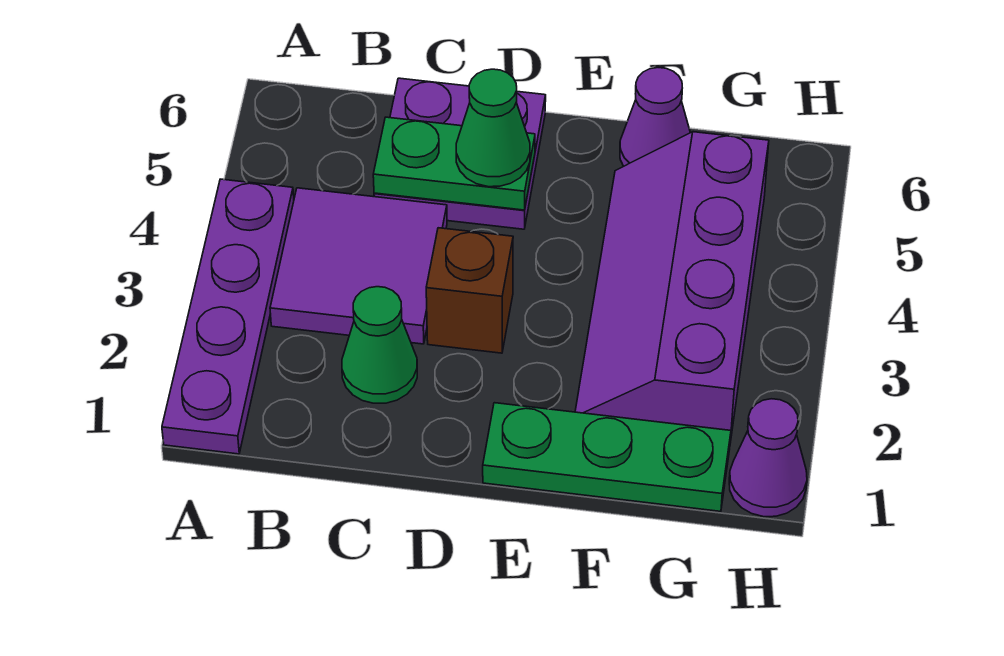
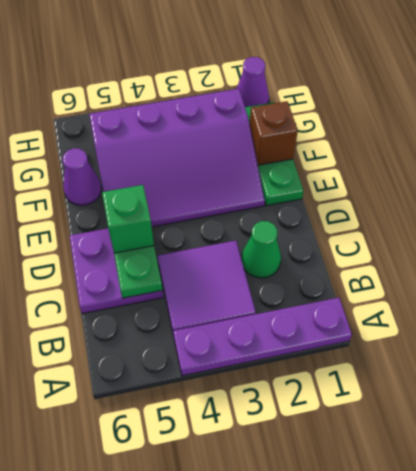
brown 1x1 brick [426,228,513,353] -> brown 1x1 brick moved to [250,101,298,165]
green 1x1 cone [456,69,530,187] -> green 1x1 brick [102,185,154,253]
purple 2x4 slope [575,132,769,443] -> purple 3x4 slope [89,89,265,227]

